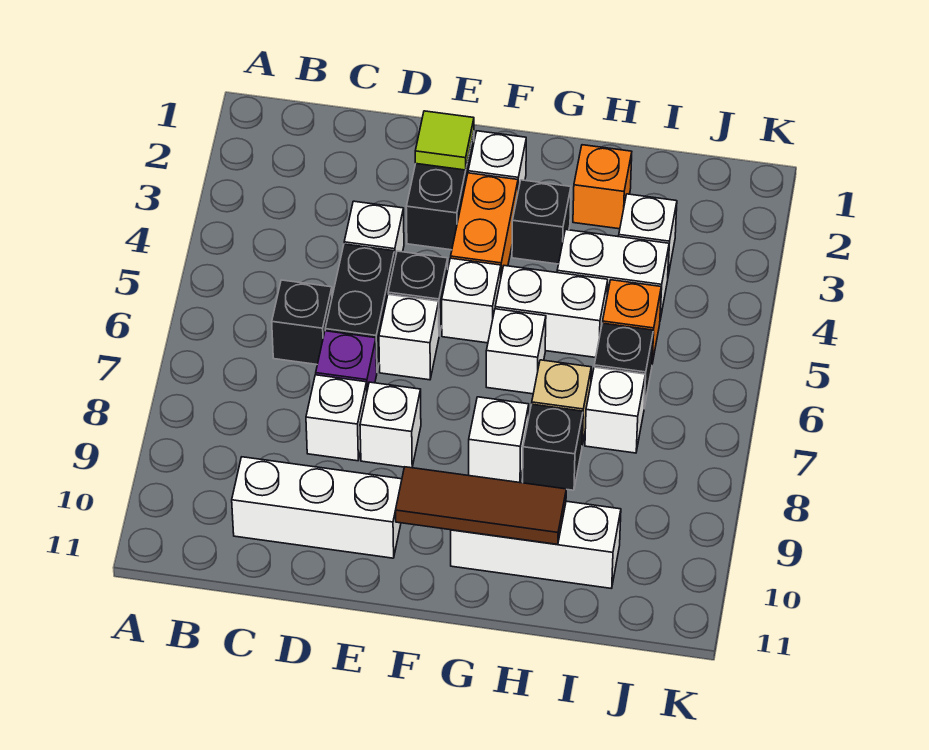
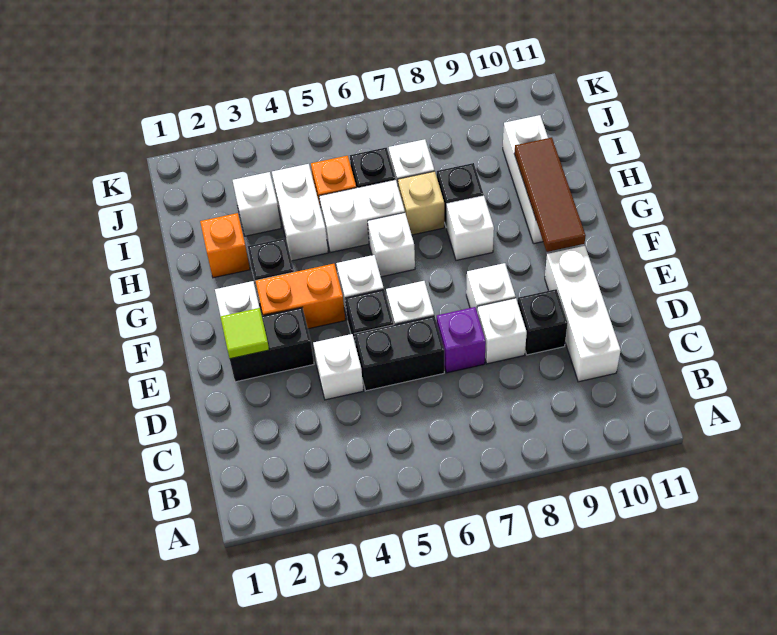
black 1x1 brick [272,280,332,364] -> black 1x1 brick moved to [518,289,568,355]
white 1x2 brick [495,266,608,357] -> white 1x2 brick turned to [319,180,405,253]

